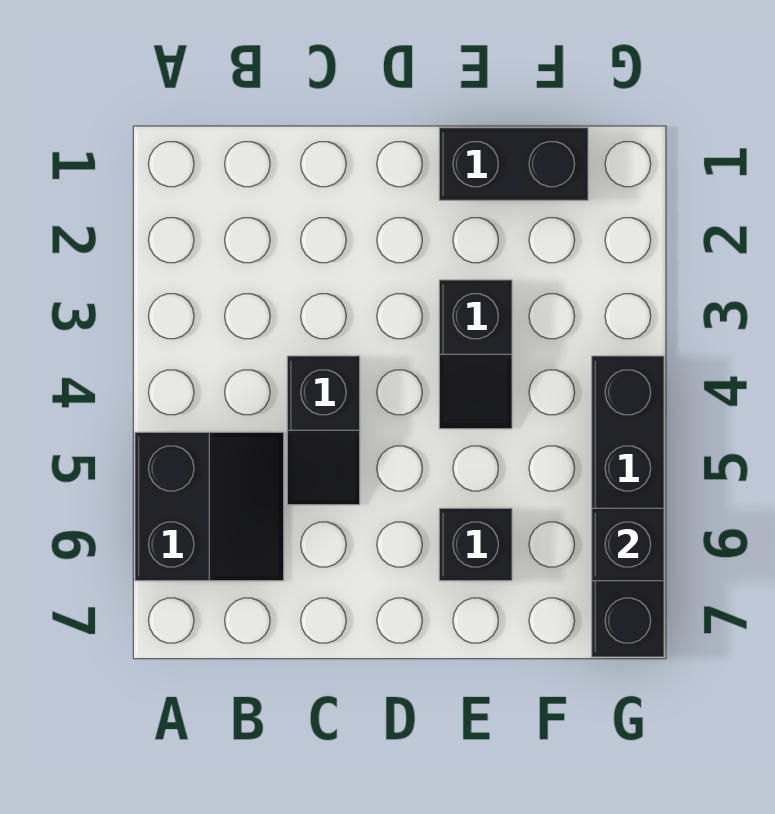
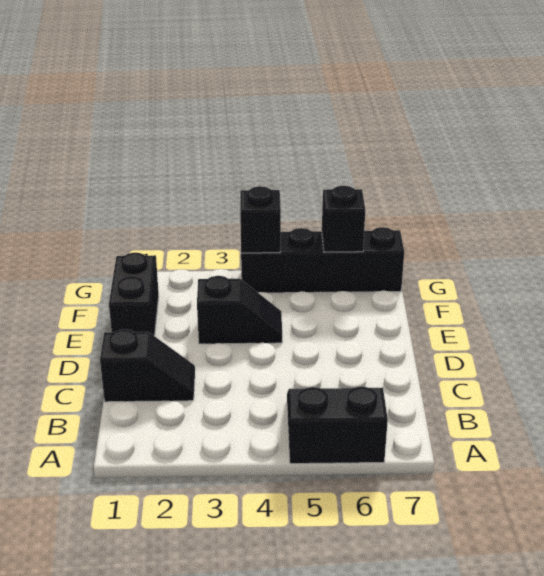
black 1x2 slope [287,356,360,505] -> black 1x2 slope moved to [100,329,195,402]
black 1x1 brick [439,508,512,581] -> black 1x1 brick moved to [240,186,281,253]

